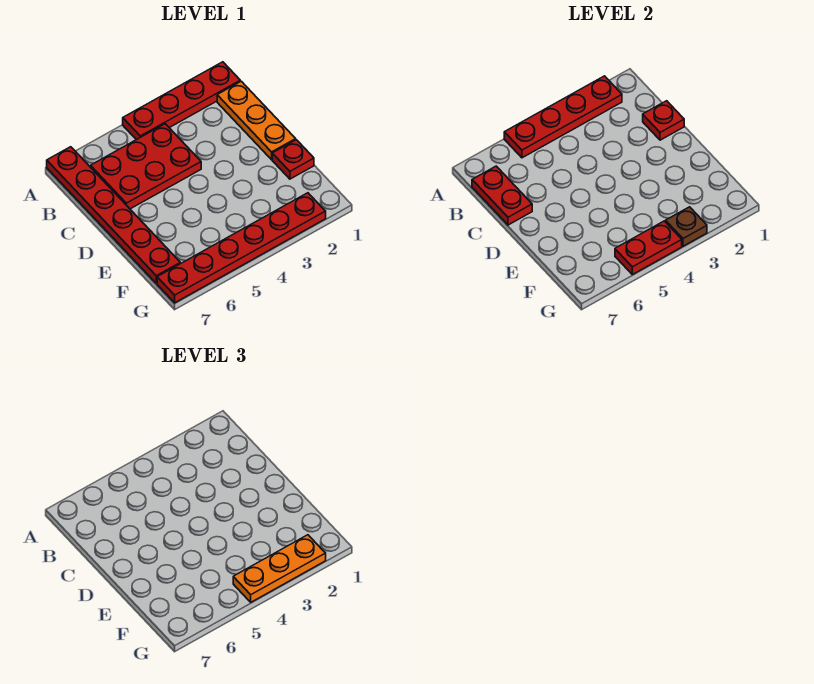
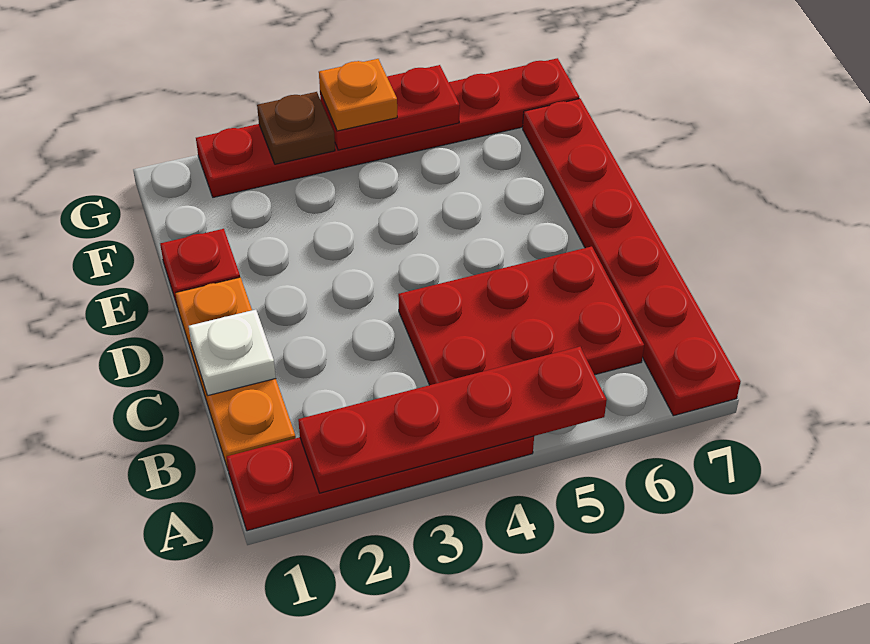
red 1x2 plate [472,166,532,225] -> none
red 1x1 plate [643,101,684,140] -> white 1x1 plate [189,310,276,396]
orange 1x3 plate [233,535,326,602] -> orange 1x1 plate [319,59,397,131]

